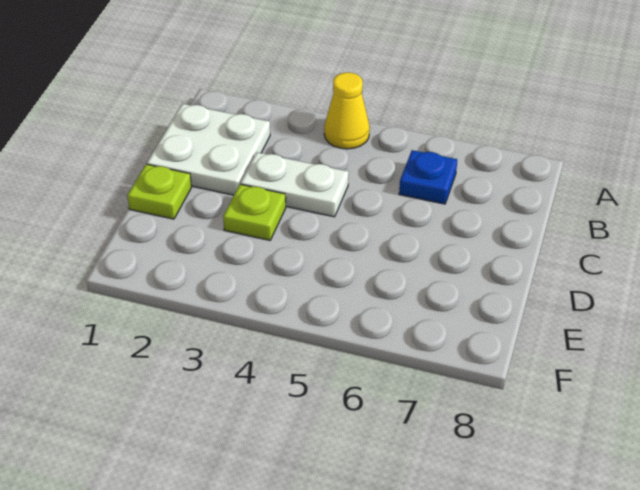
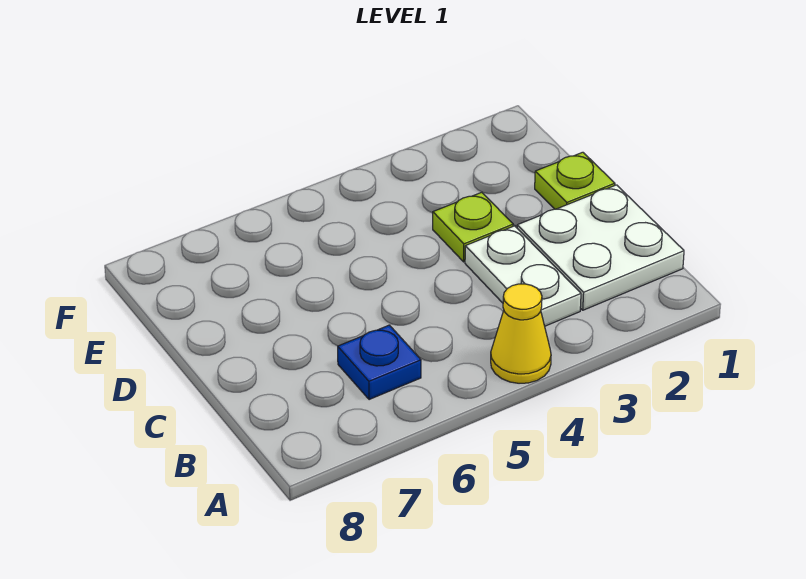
white 1x2 plate [241,152,349,217] -> white 1x2 plate turned to [465,226,581,326]

